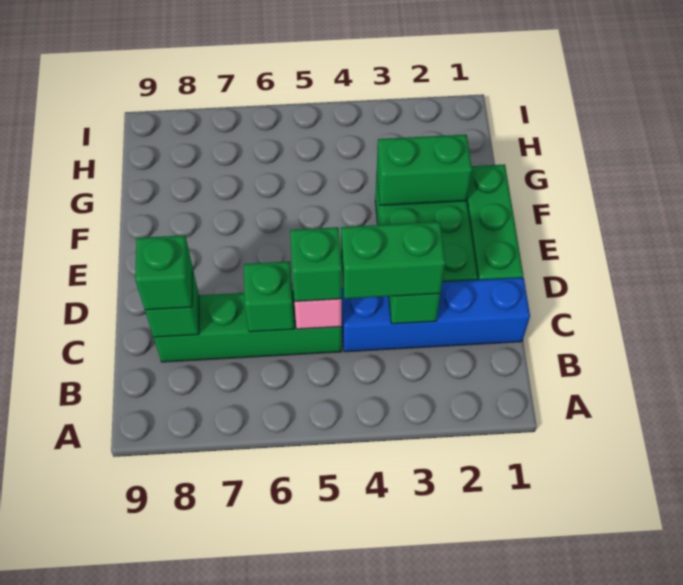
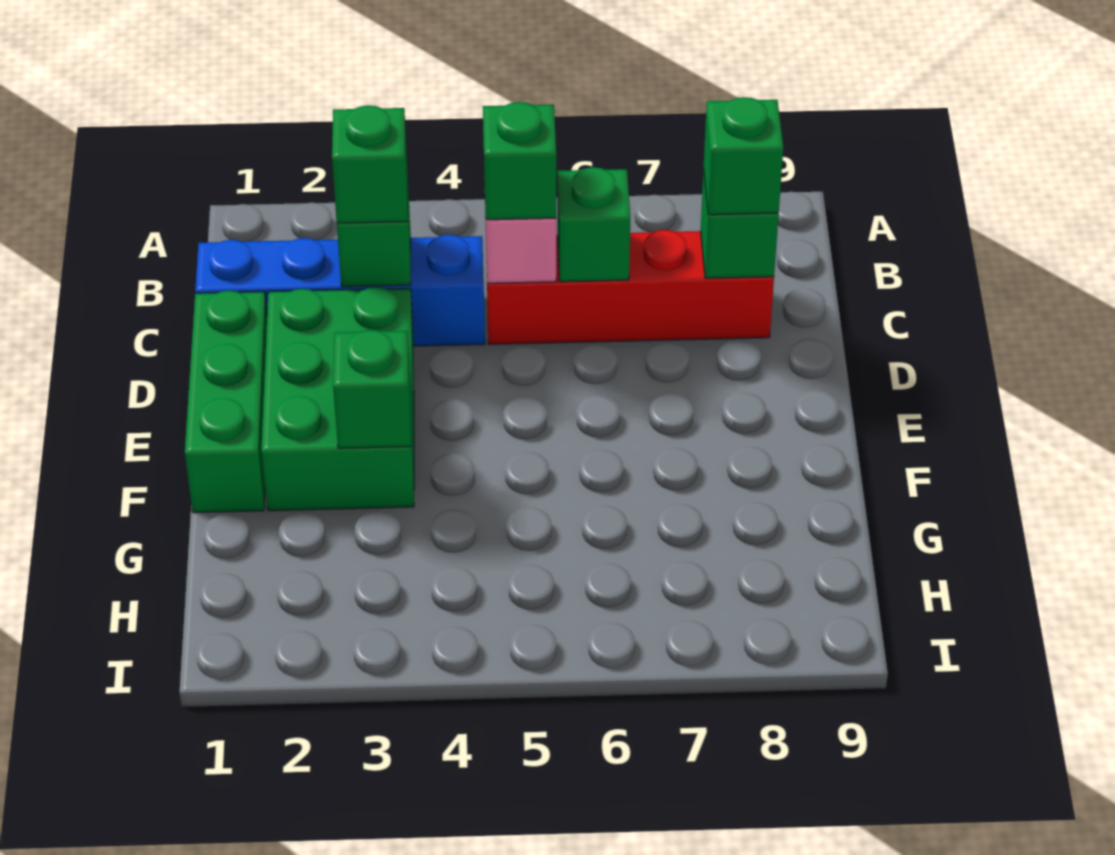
green 1x2 brick [341,222,445,299] -> green 1x1 brick [332,105,408,223]
green 1x4 brick [154,290,342,362] -> red 1x4 brick [486,230,774,344]
green 1x2 brick [377,135,472,205] -> green 1x1 brick [333,330,411,448]

